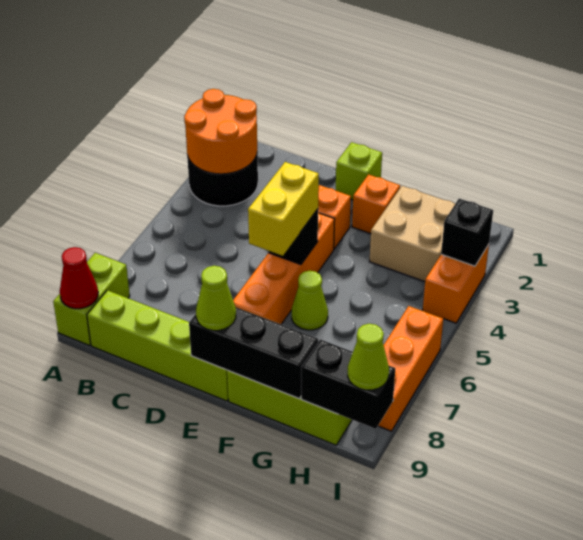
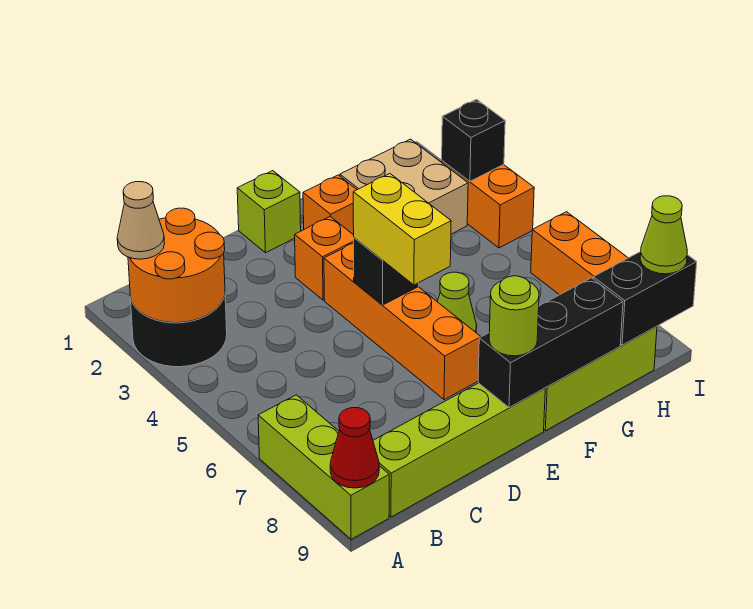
none -> tan 1x1 cone [117,182,165,259]
lime 1x2 brick [53,253,130,346] -> lime 1x3 brick [258,395,389,539]
lime 1x1 cone [196,266,236,331] -> lime 1x1 round brick [489,276,539,356]

